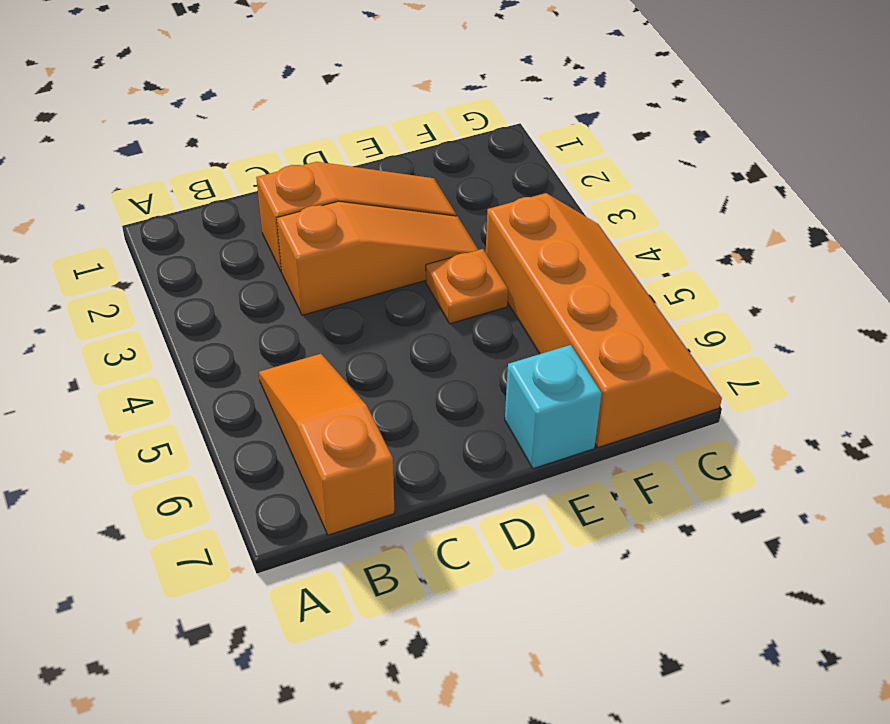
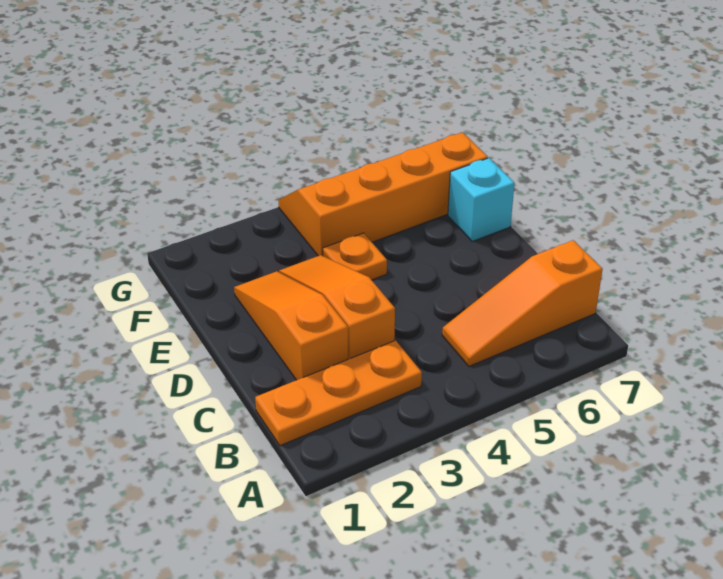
none -> orange 1x3 plate [255,340,422,446]

